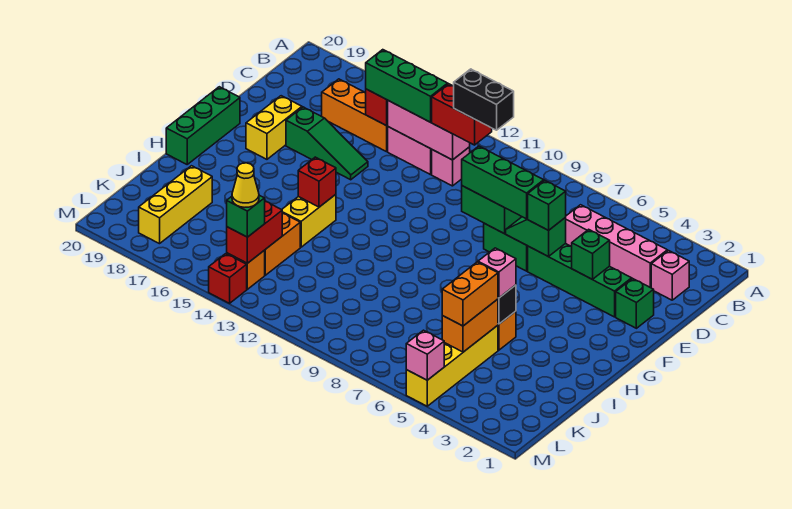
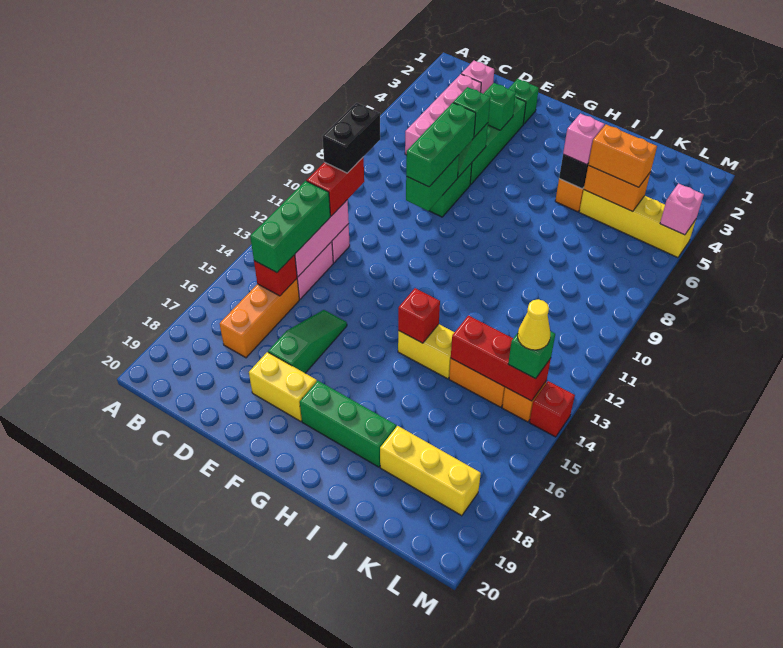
green 1x3 brick [166,87,240,164] -> green 1x3 brick moved to [300,381,396,467]
red 1x2 brick [227,201,282,263] -> red 1x3 brick [451,316,551,401]

